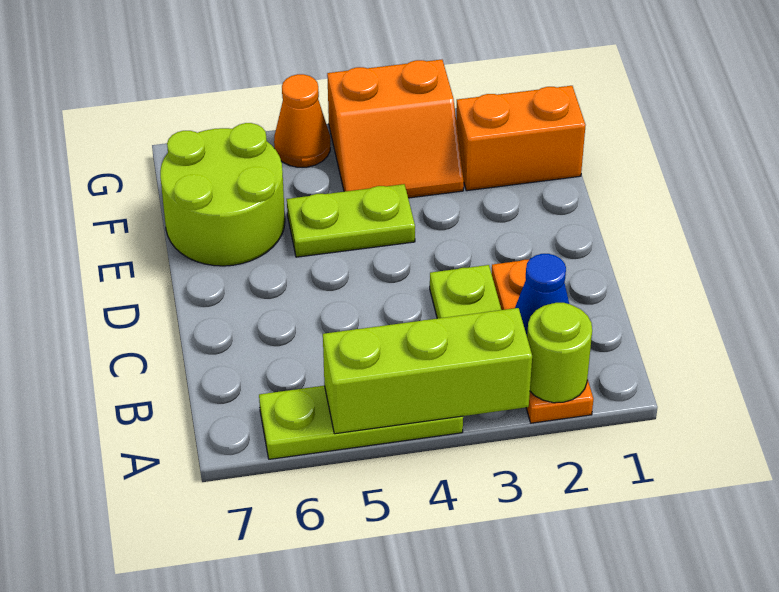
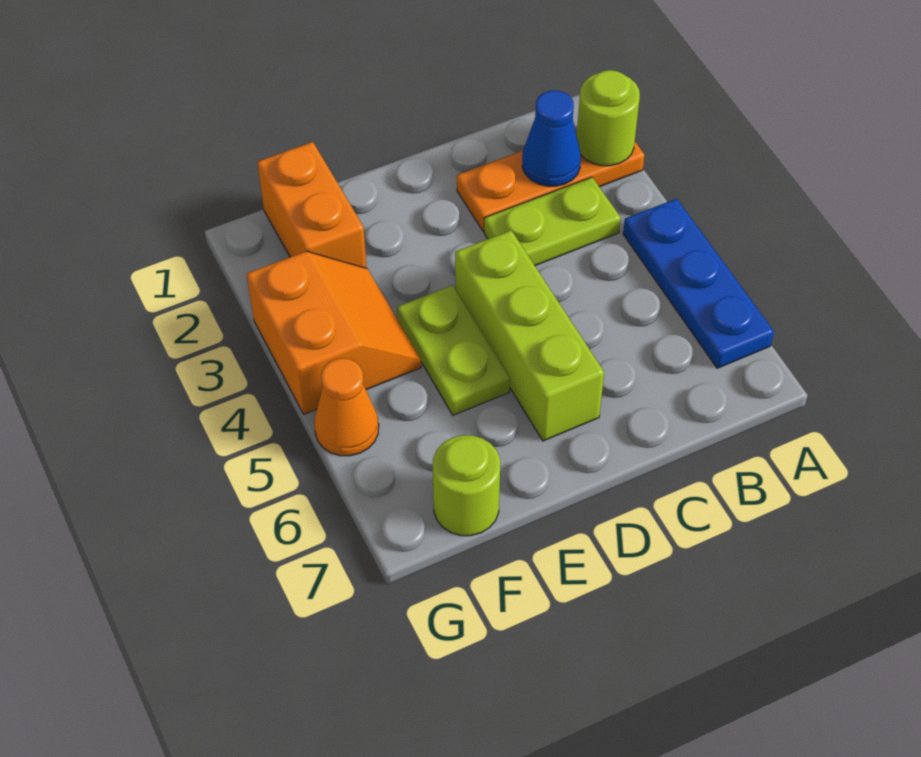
lime 1x3 brick [323,308,532,434] -> lime 1x3 brick moved to [455,230,604,441]
lime 1x3 plate [259,386,463,459] -> blue 1x3 plate [623,199,774,368]
lime 2x2 round brick [160,123,285,266] -> lime 1x1 round brick [433,435,500,536]

